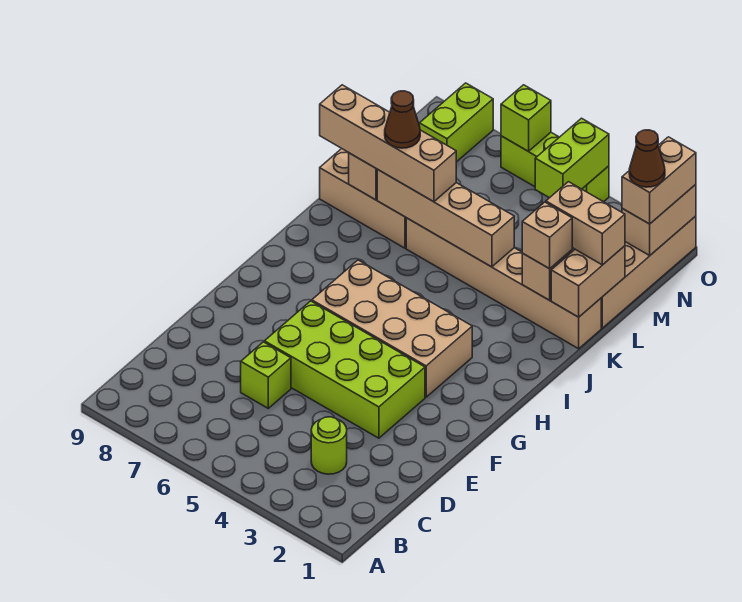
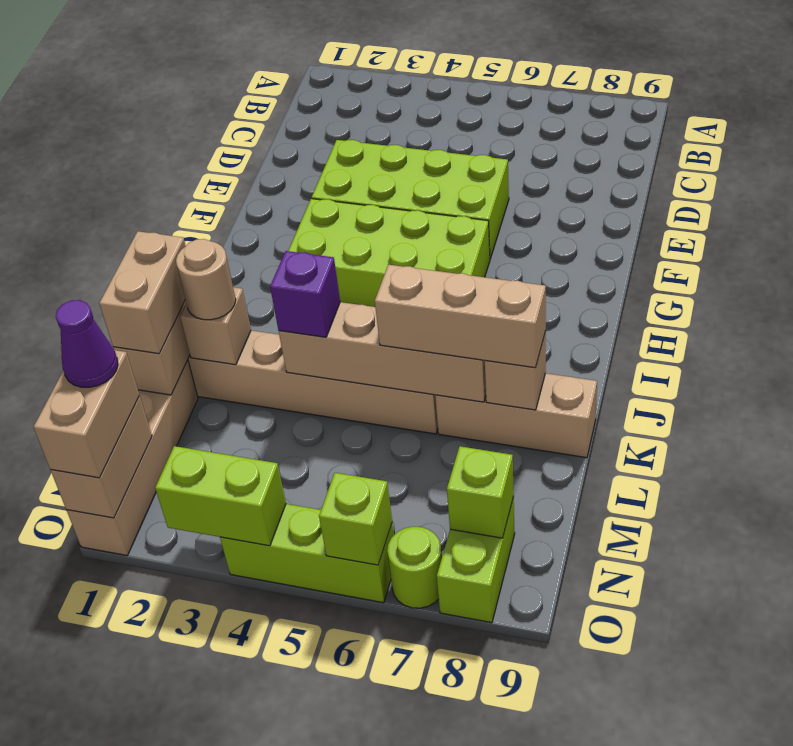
lime 1x1 round brick [311,417,347,474] -> lime 1x1 round brick moved to [387,527,442,608]
lime 1x1 brick [241,342,291,408] -> lime 1x1 brick moved to [447,446,514,538]
tan 2x4 brick [312,260,472,397] -> lime 2x4 brick [288,199,490,307]
tan 1x1 brick [522,202,572,269] -> tan 1x1 round brick [176,239,236,320]
none -> purple 1x1 brick [270,251,340,337]
tan 1x4 brick [320,85,456,202] -> tan 1x3 brick [375,265,546,368]
brown 1x1 cone [385,91,420,148] -> none
tan 1x2 brick [546,182,625,265] -> tan 1x2 brick turned to [99,231,186,354]
brown 1x1 cone [629,130,665,187] -> purple 1x1 cone [56,300,118,387]
lime 1x2 brick [535,118,609,198] -> lime 1x2 brick turned to [155,446,286,546]

